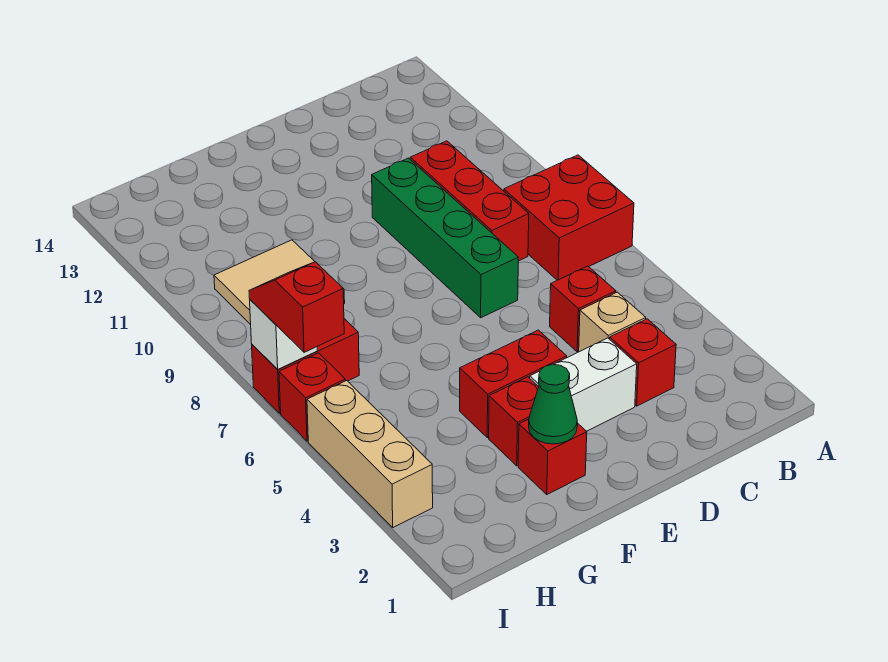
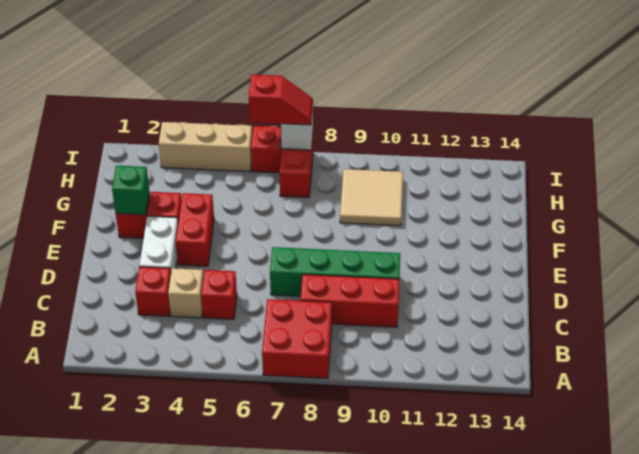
green 1x1 cone [529,364,577,444] -> green 1x1 brick [112,166,149,215]

